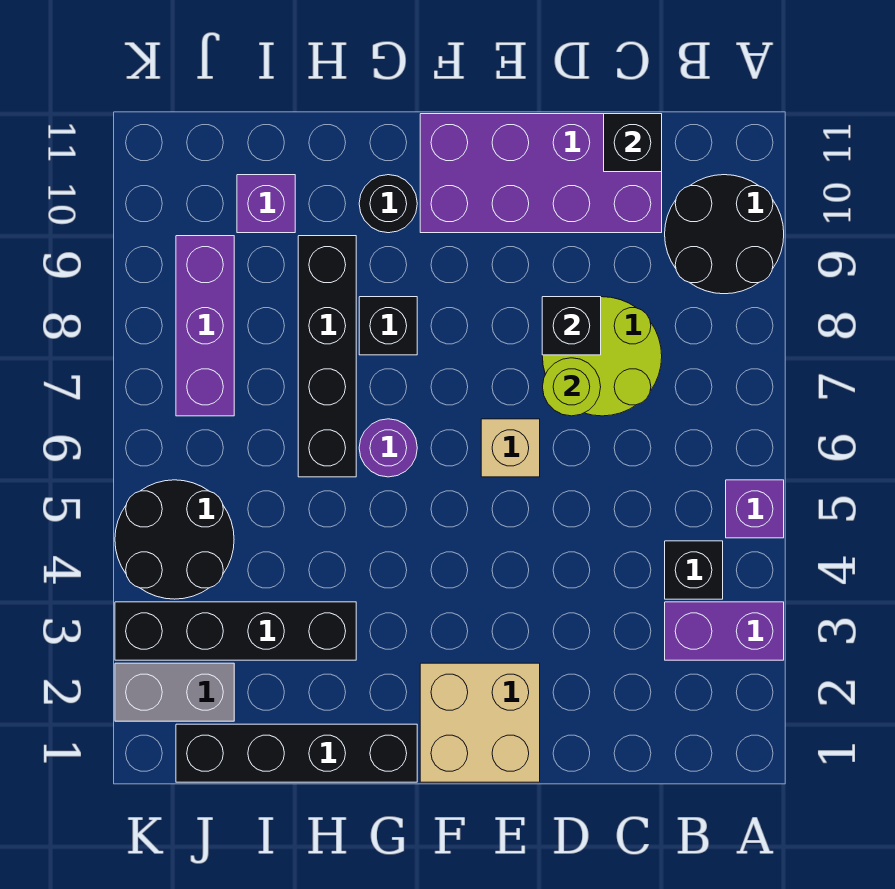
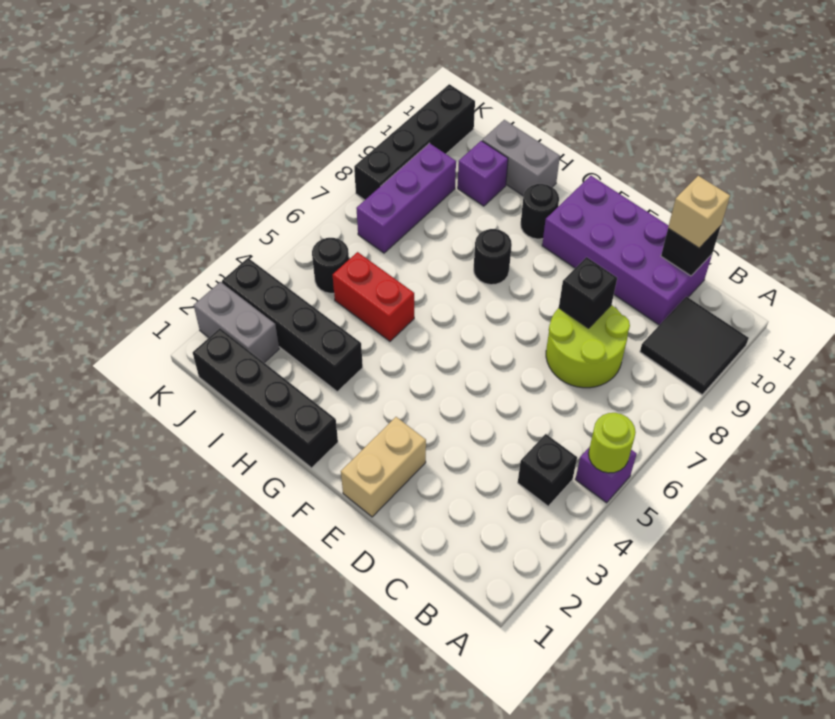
purple 1x2 brick [665,602,784,660] -> none
black 2x2 round brick [665,175,784,294] -> black 2x2 tile [640,296,749,395]
lime 1x1 round brick [543,358,601,416] -> lime 1x1 round brick moved to [588,413,636,473]
tan 2x2 brick [420,663,540,782] -> tan 1x2 brick [341,417,426,517]
tan 1x1 brick [481,419,540,477] -> tan 1x1 brick moved to [668,176,730,248]
purple 1x1 round brick [359,419,417,477] -> none
black 1x1 brick [359,297,417,355] -> black 1x1 round brick [474,229,512,285]
none -> red 1x2 brick [333,252,414,341]
black 1x4 brick [298,236,356,477] -> black 1x4 brick moved to [354,84,475,200]
none -> grey 1x2 brick [482,120,560,196]
black 2x2 round brick [115,480,234,599] -> black 1x1 round brick [312,238,349,293]

